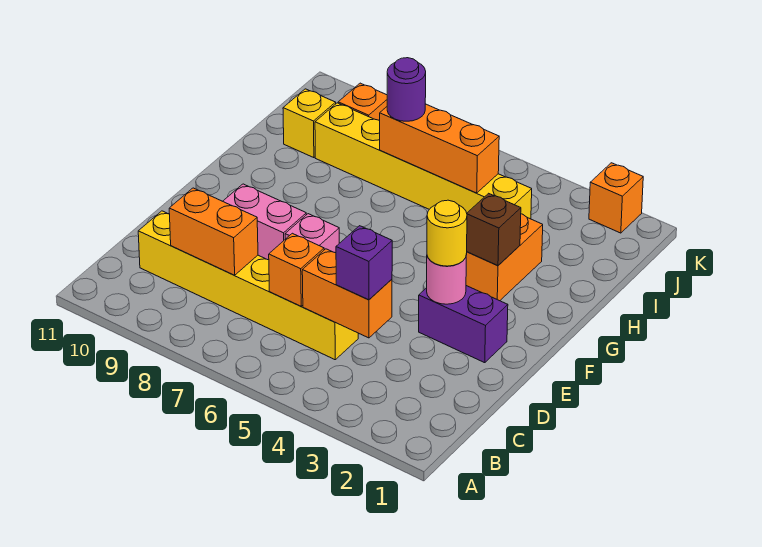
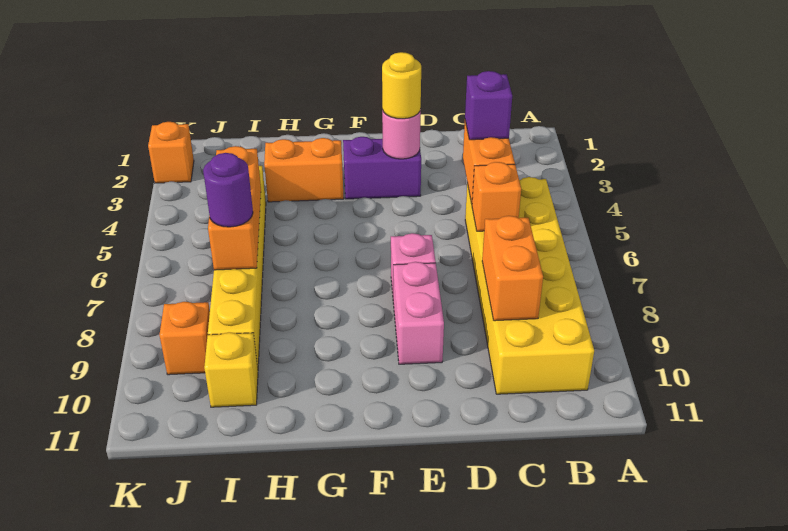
yellow 1x6 brick [138,211,358,360] -> yellow 2x6 brick [465,177,594,394]
purple 1x2 brick [419,286,508,363] -> purple 1x2 brick turned to [343,137,421,199]
brown 1x1 brick [467,193,521,265] -> none

